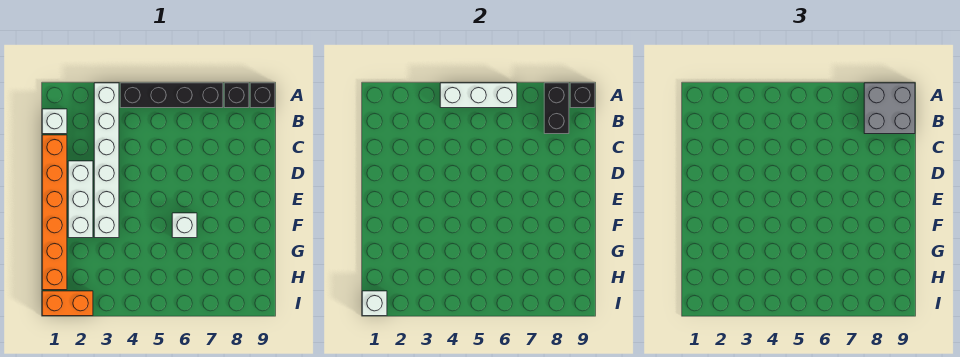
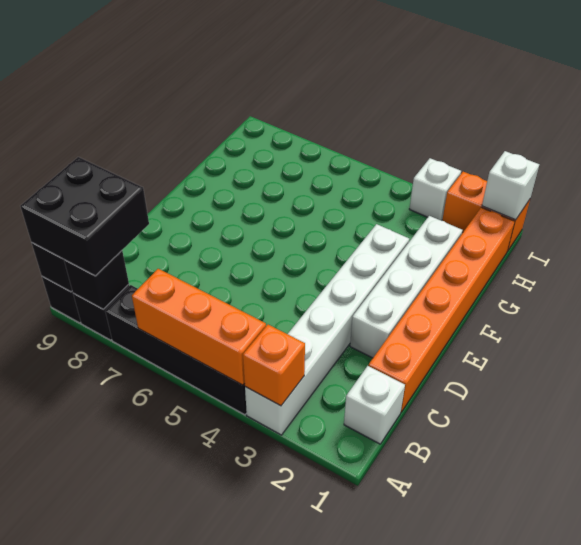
none -> orange 1x1 brick [243,325,305,406]
white 1x3 brick [440,83,517,108] -> orange 1x3 brick [132,269,266,385]
black 1x2 brick [544,83,569,134] -> black 1x1 brick [64,251,129,309]
grey 2x2 brick [864,83,915,134] -> black 2x2 brick [20,157,149,276]
white 1x3 brick [68,161,93,238] -> white 1x4 brick [350,216,462,358]
white 1x1 brick [172,213,197,238] -> white 1x1 brick moved to [410,158,461,220]

